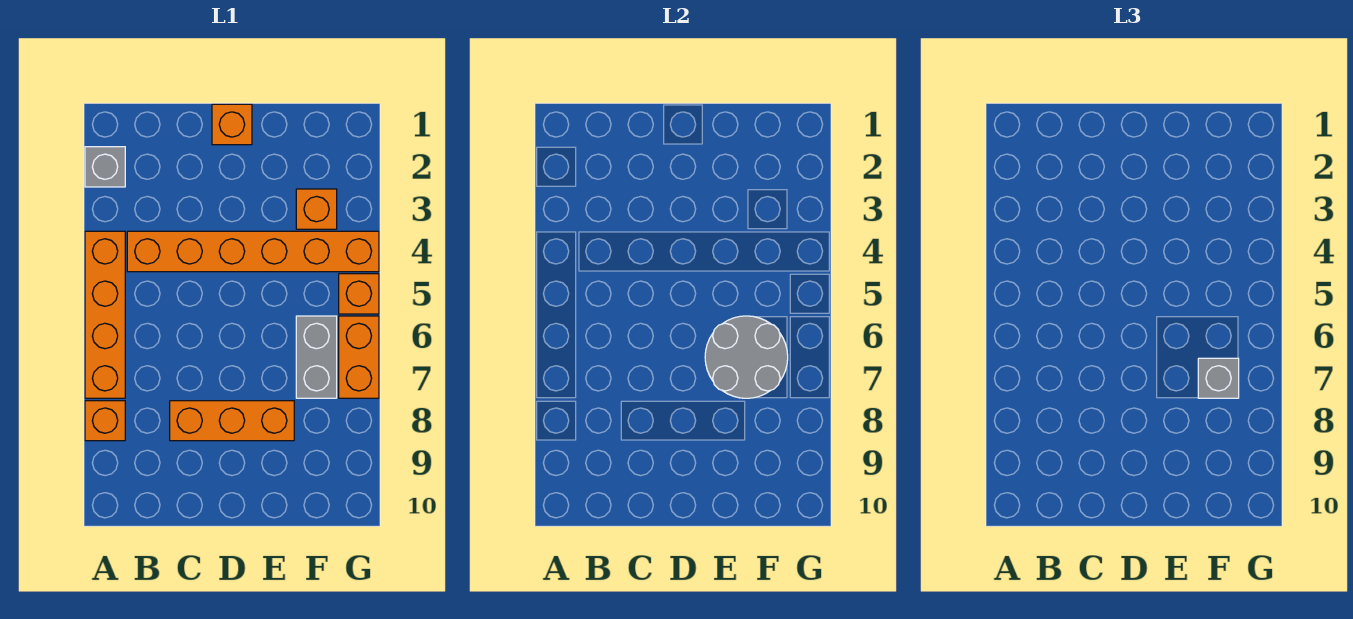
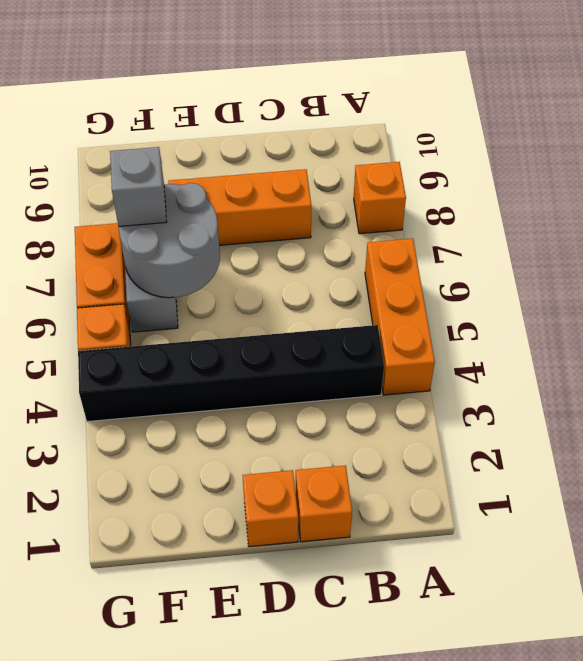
grey 1x1 brick [85,147,125,187] -> none
orange 1x4 brick [85,231,125,398] -> orange 1x3 brick [365,238,435,395]
orange 1x6 brick [127,231,379,272] -> black 1x6 brick [78,325,384,422]
orange 1x1 brick [296,189,337,229] -> orange 1x1 brick moved to [296,465,352,542]

